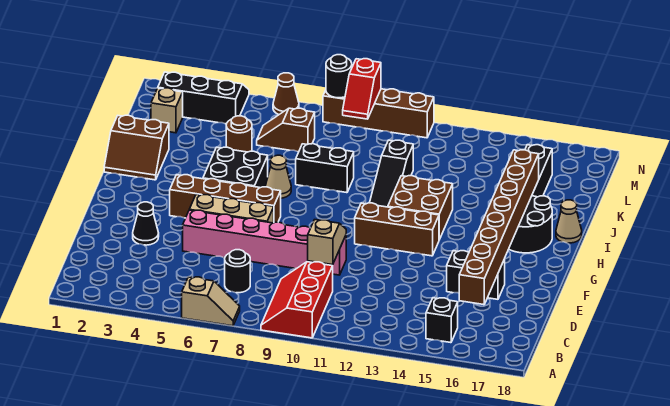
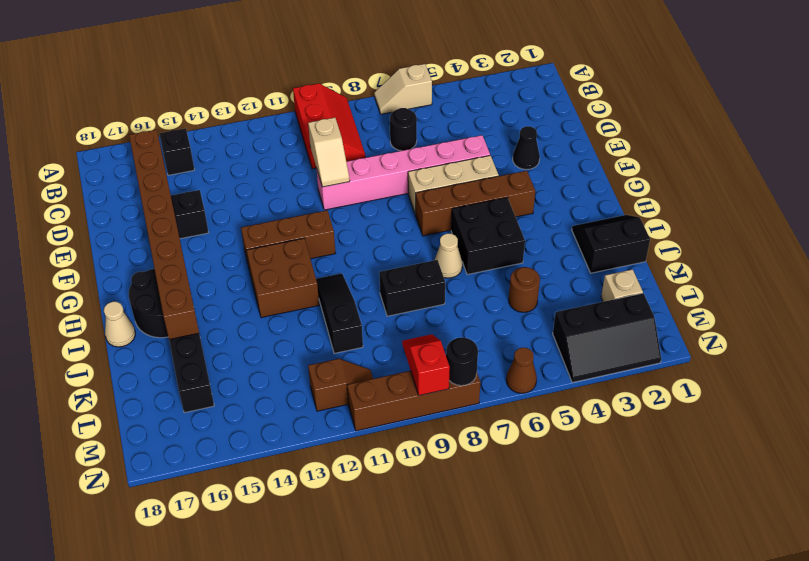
brown 2x2 slope [104,115,169,180] -> black 2x2 slope [572,215,650,273]
brown 1x2 slope [257,108,315,152] -> brown 1x2 slope moved to [308,359,373,411]

